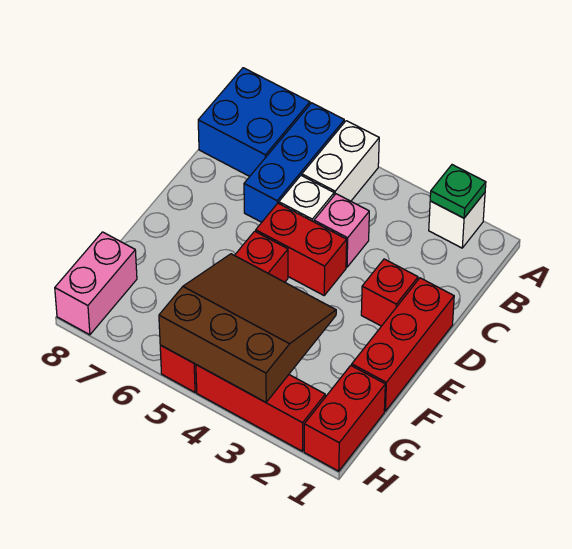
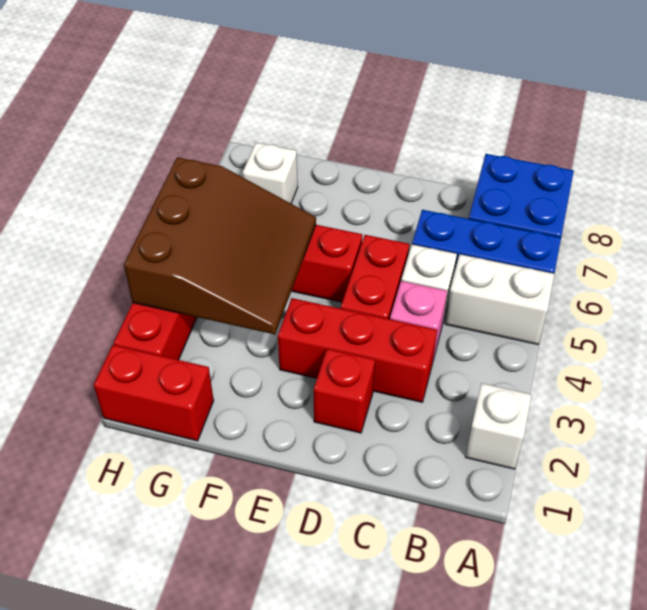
green 1x1 plate [430,165,486,218] -> none
red 1x3 brick [352,278,454,411] -> red 1x3 brick moved to [278,298,437,402]
none -> white 1x1 brick [243,143,298,203]
pink 1x2 brick [55,232,137,335] -> none

